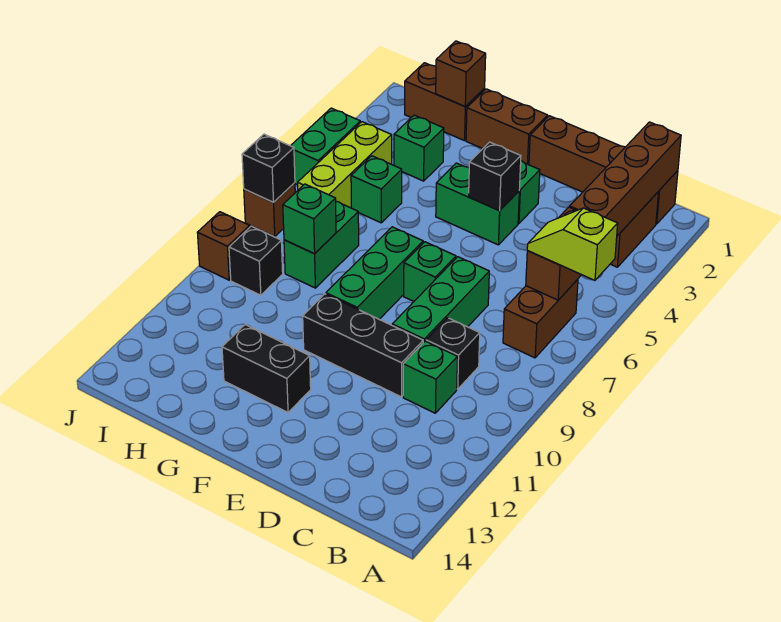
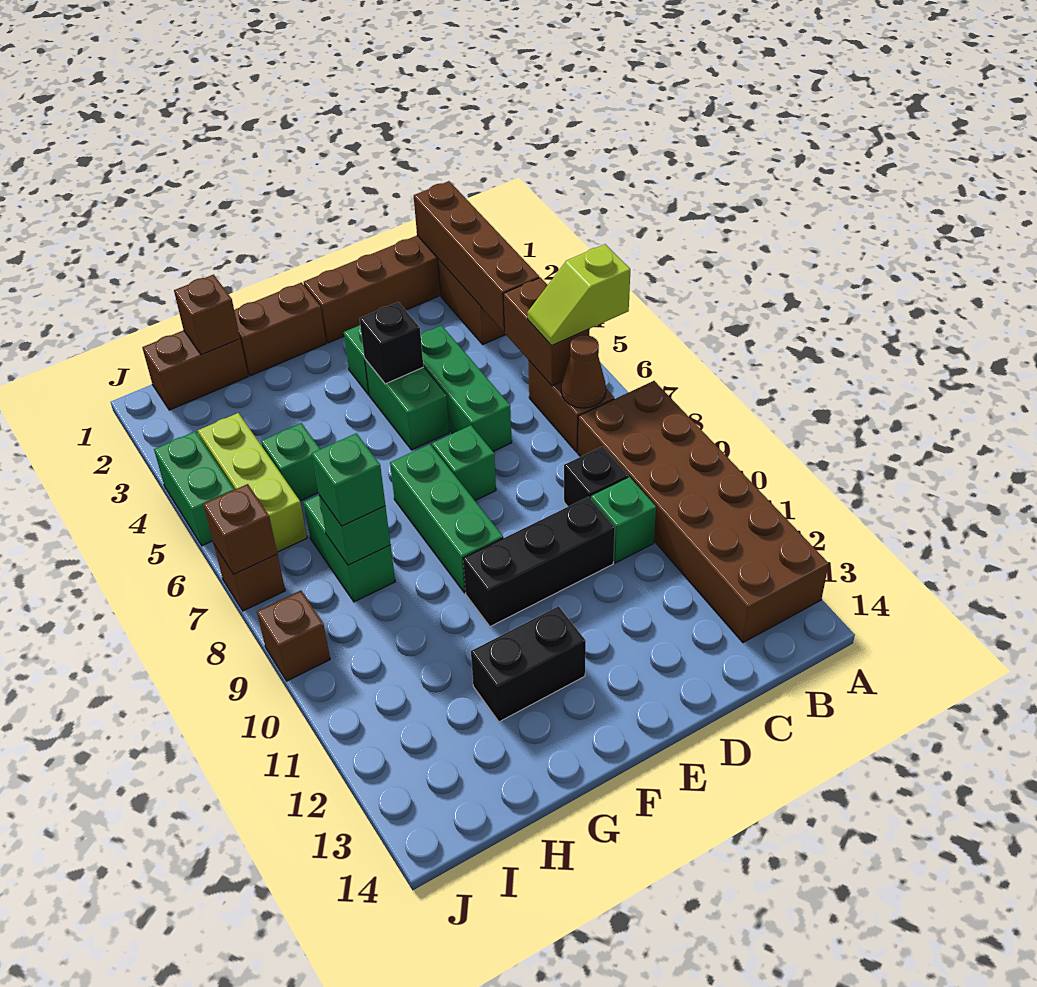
none -> brown 2x6 brick [578,381,829,643]
none -> brown 1x1 cone [561,335,606,408]
green 1x3 brick [392,257,489,343] -> green 1x3 brick moved to [421,326,512,451]
green 1x2 brick [436,163,519,245] -> green 1x2 brick turned to [365,359,449,450]
green 1x1 brick [394,115,444,181] -> green 1x1 brick moved to [312,433,385,526]
black 1x1 brick [229,226,283,295] -> none
black 1x1 brick [242,134,295,202] -> brown 1x1 brick [203,484,277,575]

